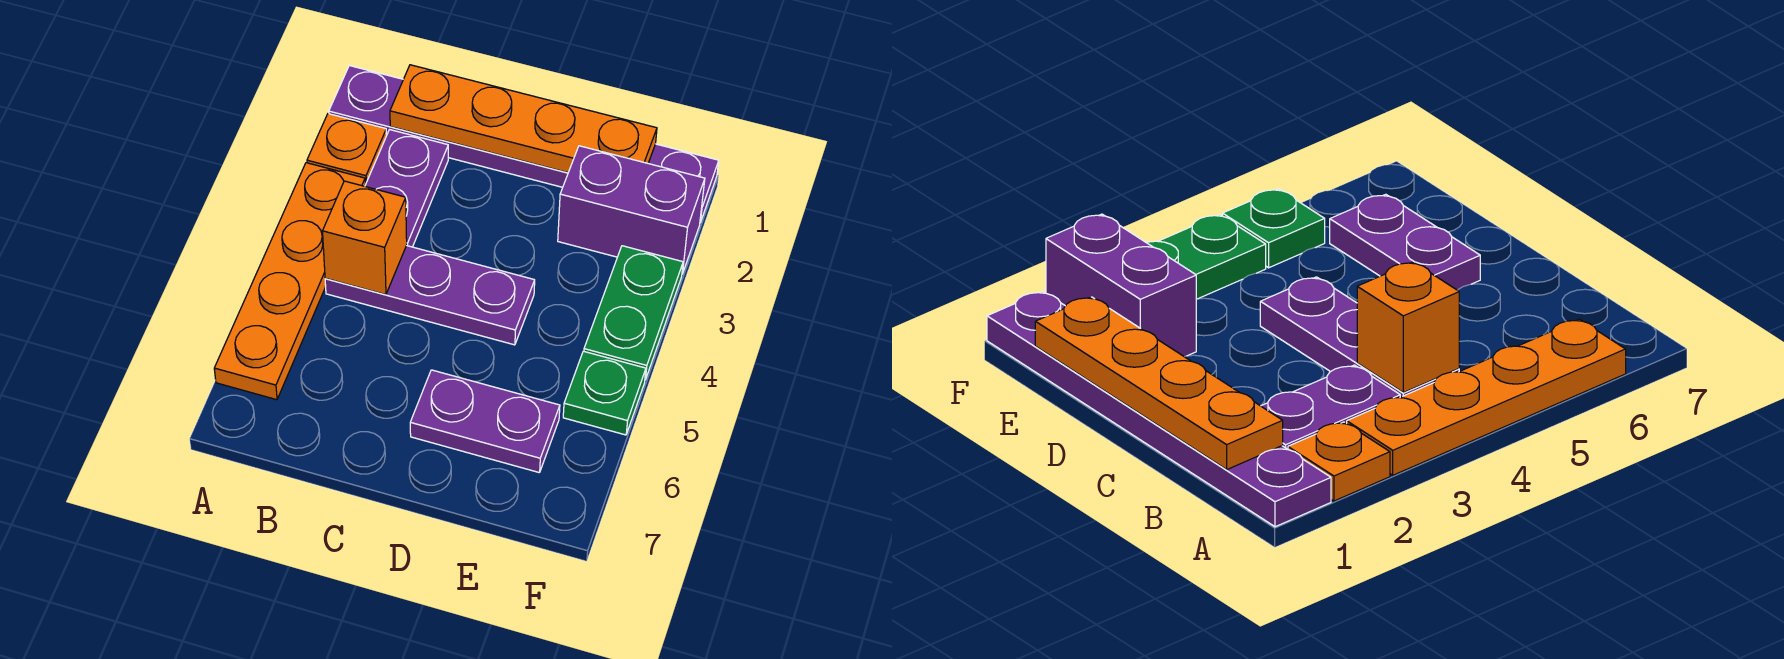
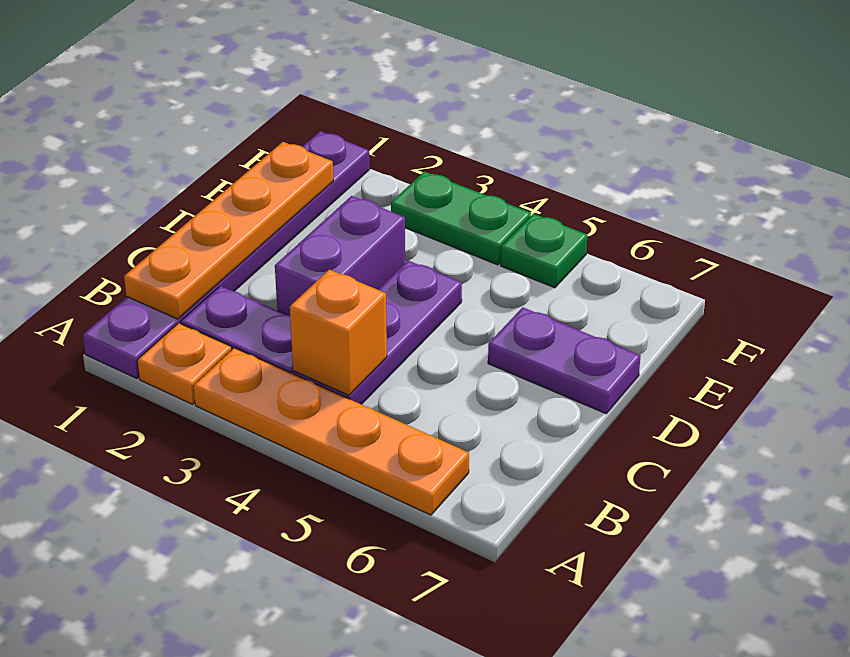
purple 1x2 plate [410,370,560,473] -> purple 1x2 plate turned to [488,307,641,414]
purple 1x2 brick [558,146,705,274] -> purple 1x2 brick moved to [275,196,405,315]

